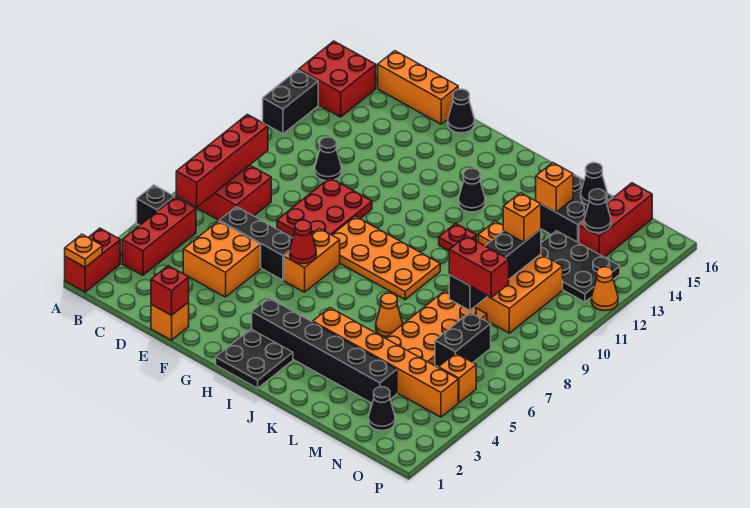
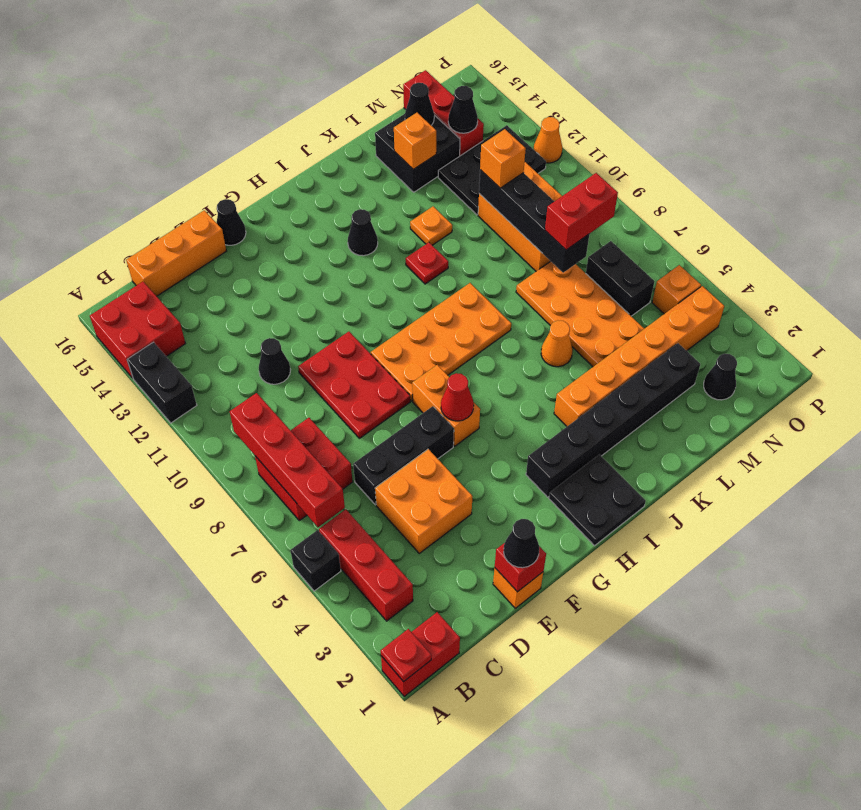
red 1x2 brick [65,228,120,292] -> red 1x2 brick turned to [381,612,460,696]
orange 1x1 plate [65,234,102,267] -> red 1x1 plate [381,629,431,682]
none -> black 1x1 cone [504,519,539,568]

